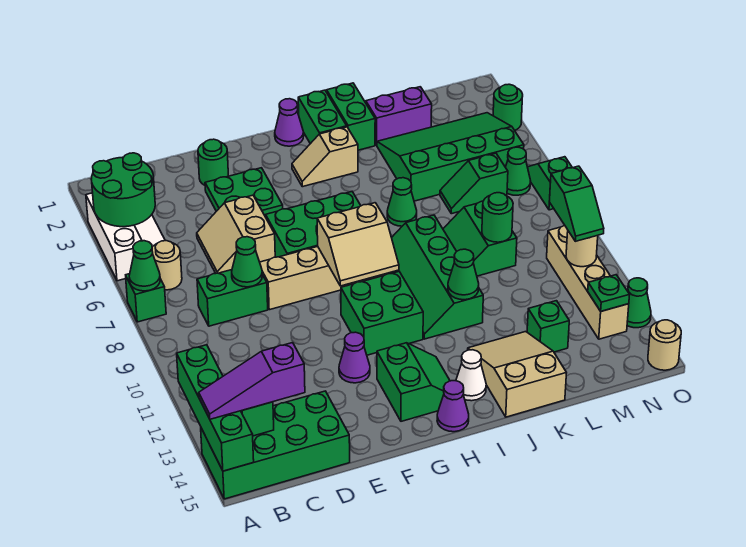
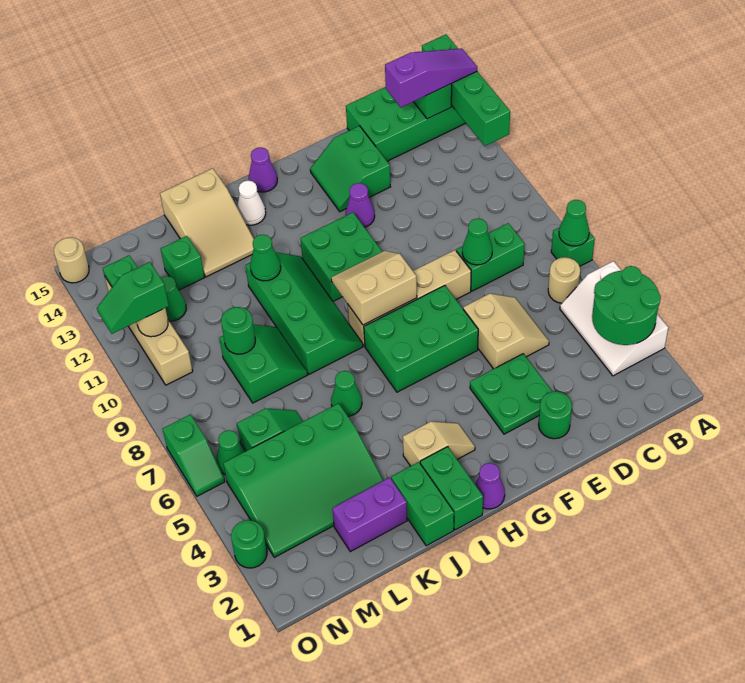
green 2x2 slope [377,343,450,421] -> green 2x2 slope moved to [310,126,390,212]
green 1x2 slope [550,166,604,241] -> green 1x2 slope turned to [97,262,169,334]
green 1x1 cone [627,278,651,328] -> green 1x1 cone moved to [161,276,186,321]

